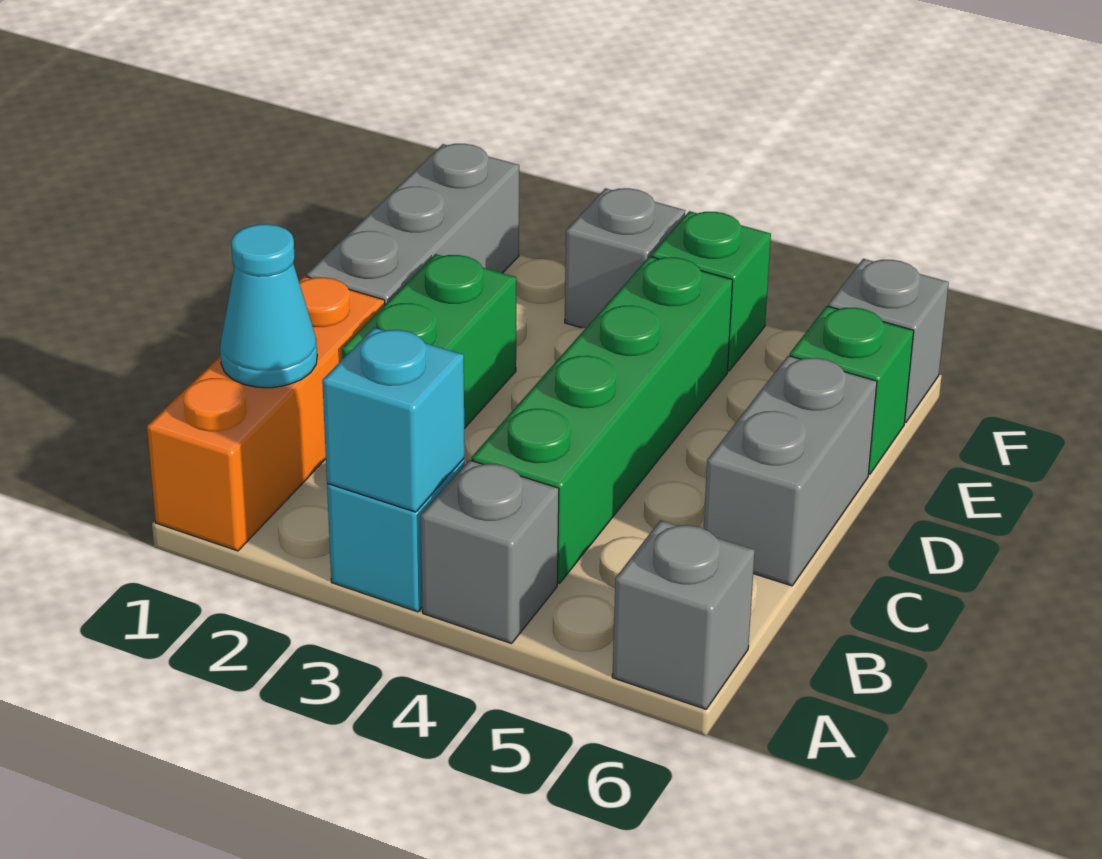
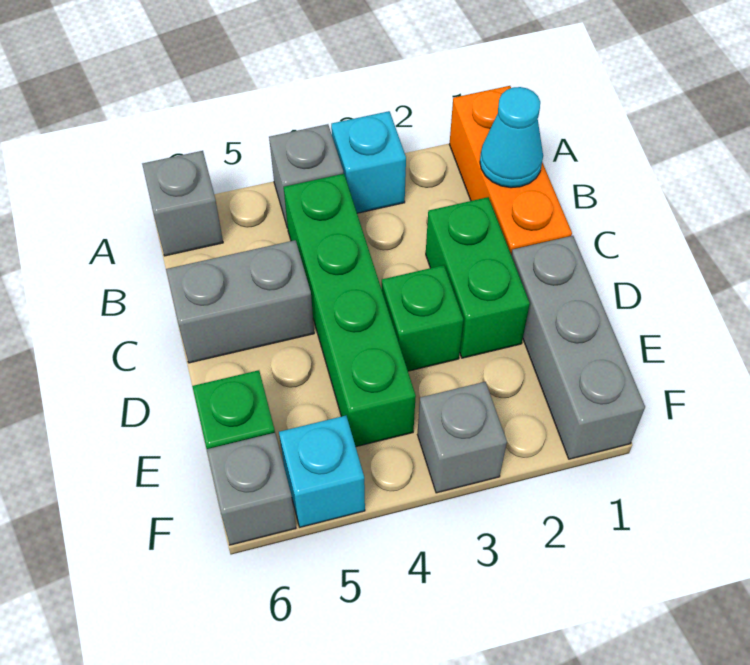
cyan 1x1 brick [322,328,465,512] -> cyan 1x1 brick moved to [279,416,365,527]
grey 1x2 brick [704,356,877,586] -> grey 1x2 brick turned to [166,240,314,363]
green 1x1 brick [651,211,771,371] -> green 1x1 brick moved to [382,265,463,371]

